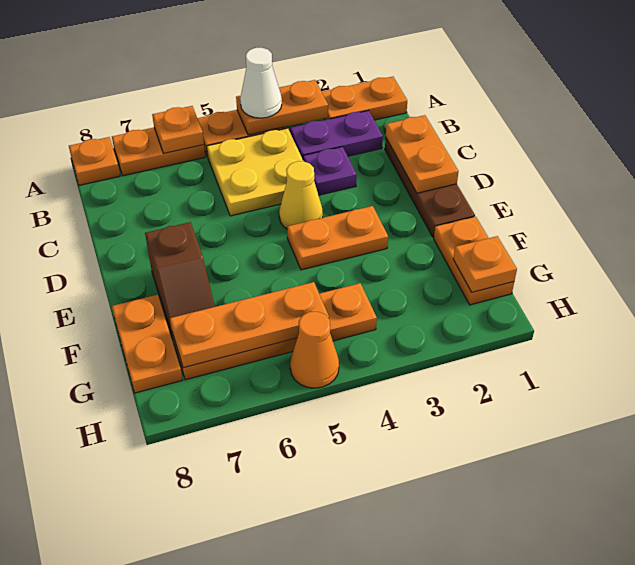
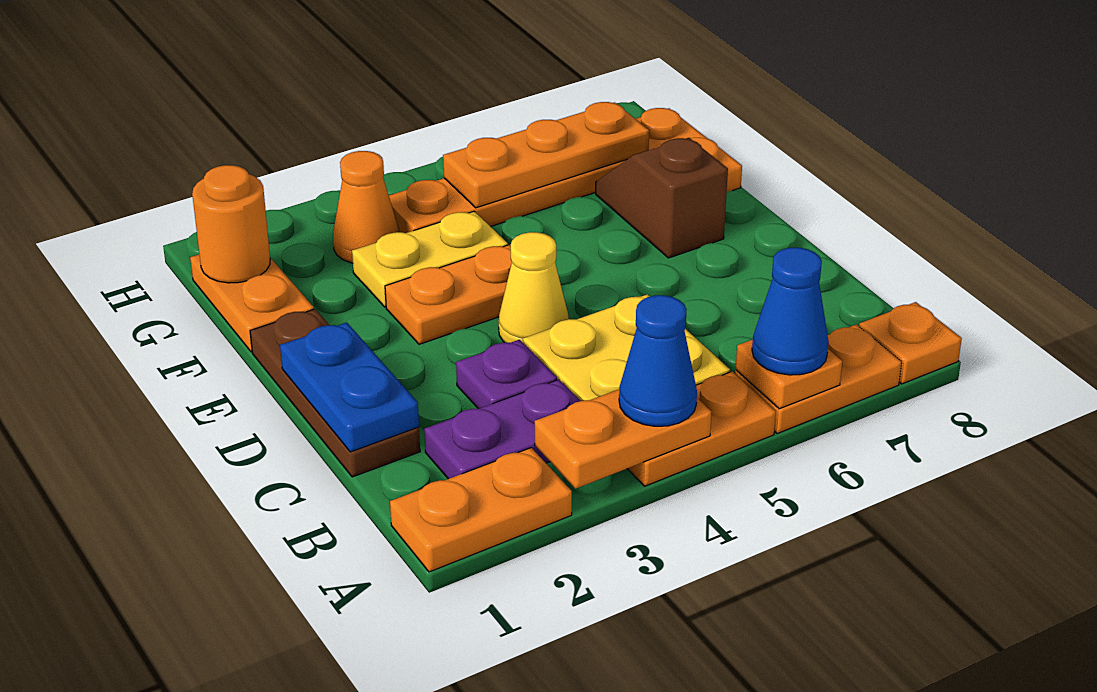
white 1x1 cone [240,48,282,118] -> blue 1x1 cone [619,295,697,426]
none -> blue 1x1 cone [752,248,829,375]
orange 1x2 plate [386,115,459,193] -> blue 1x2 plate [280,322,419,452]
none -> yellow 1x2 plate [352,211,508,307]
orange 1x1 plate [453,236,517,292] -> orange 1x1 round brick [192,165,270,283]
orange 1x1 cone [290,312,339,388] -> orange 1x1 cone moved to [333,151,399,263]

